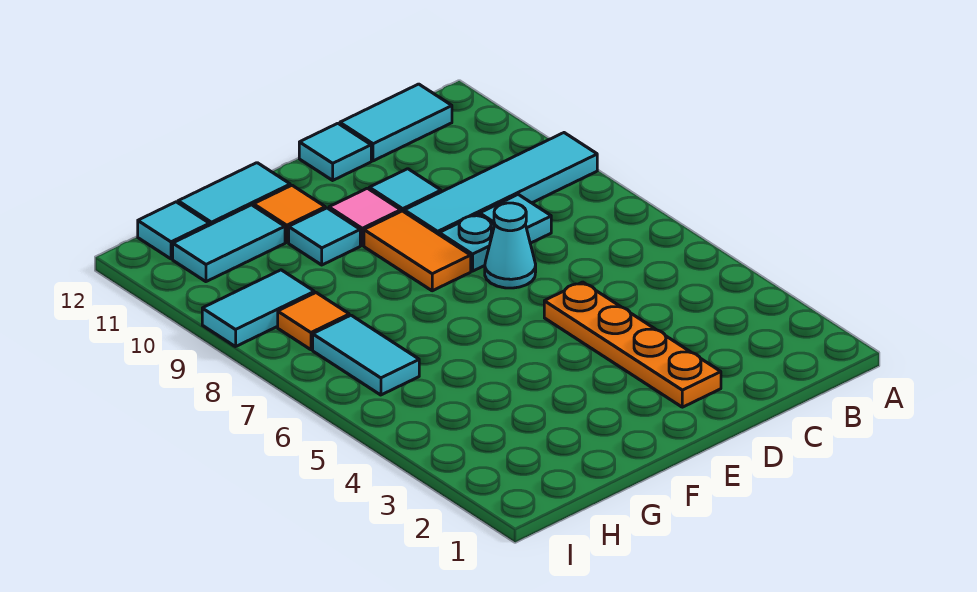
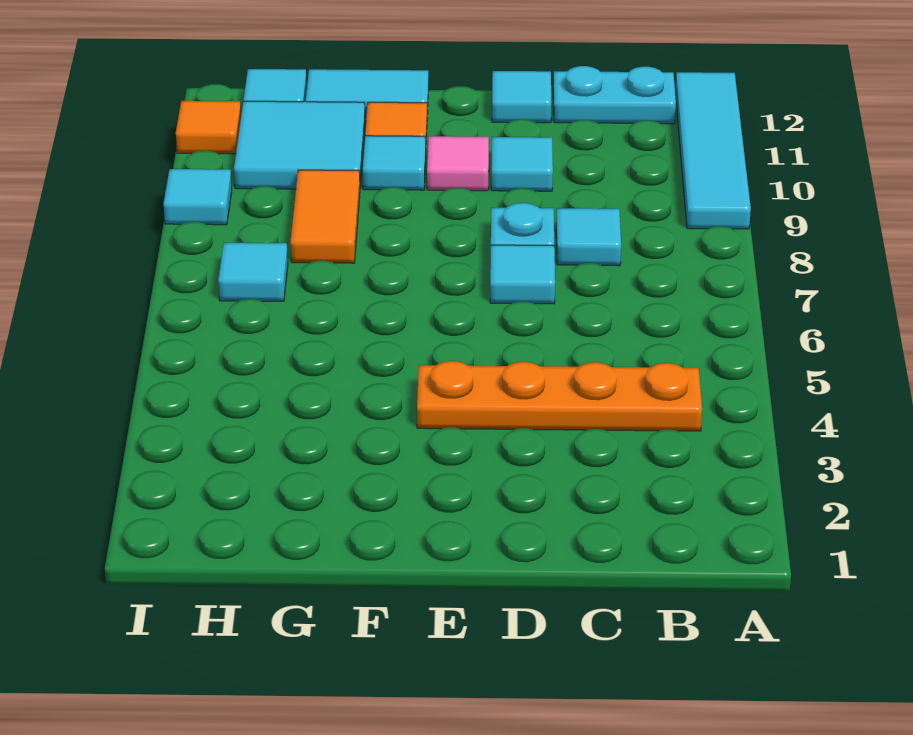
cyan 1x4 tile [404,133,597,234] -> cyan 1x4 tile turned to [675,72,751,229]
cyan 1x2 tile [340,84,452,161] -> cyan 1x2 plate [553,66,676,124]
orange 1x4 plate [544,282,721,407] -> orange 1x4 plate turned to [417,361,702,431]
cyan 1x1 cone [485,203,536,288] -> cyan 1x1 tile [490,245,555,304]
orange 1x2 tile [364,211,471,291] -> orange 1x2 tile moved to [290,170,360,263]
cyan 1x2 tile [173,205,285,282] -> cyan 2x2 tile [234,101,365,189]
cyan 1x2 tile [313,315,419,395] -> cyan 1x1 tile [218,243,288,301]
orange 1x1 tile [278,293,349,350] -> orange 1x1 tile moved to [176,101,241,154]
cyan 1x2 tile [202,270,314,347] -> cyan 1x1 tile [164,169,232,225]

